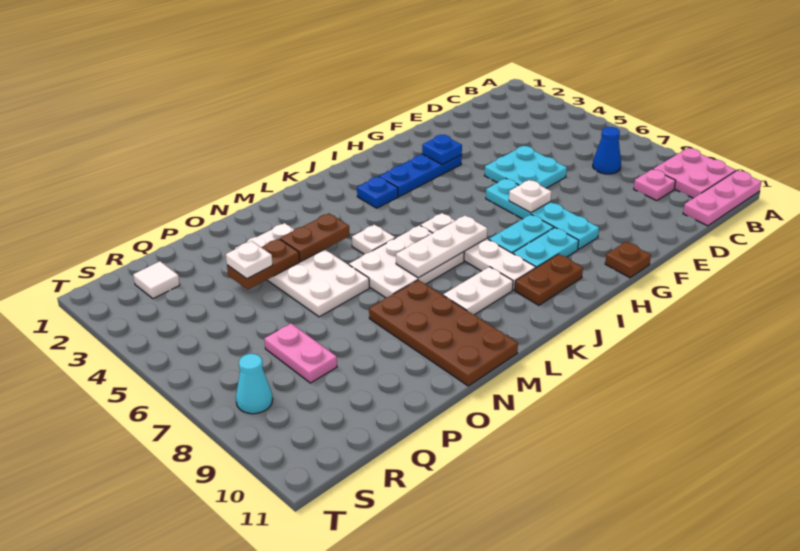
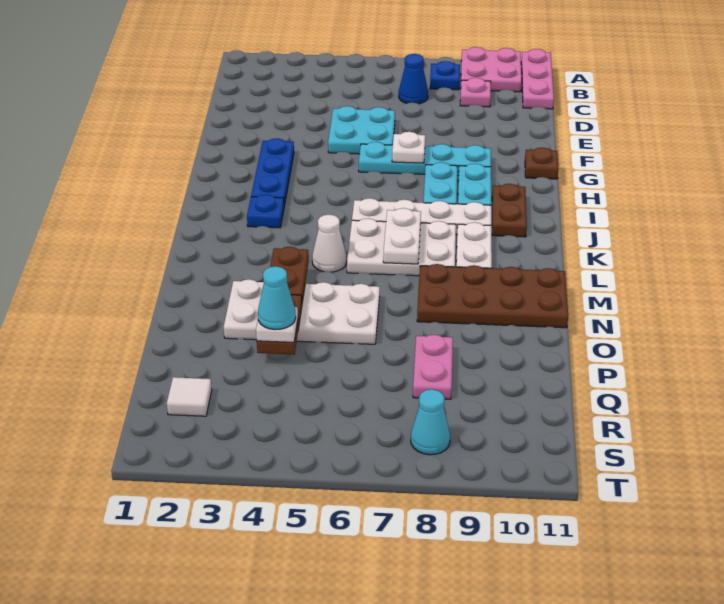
blue 1x1 plate [422,135,462,165] -> blue 1x1 plate moved to [430,61,460,90]
white 1x3 plate [396,216,487,278] -> white 1x2 plate [383,208,421,264]
white 2x3 plate [349,225,464,298] -> white 2x3 plate turned to [347,219,456,276]
white 1x1 plate [352,225,395,254] -> white 1x1 cone [312,215,347,272]
none -> cyan 1x1 cone [258,266,296,329]
pink 1x2 plate [265,323,337,383] -> pink 1x2 plate turned to [413,335,453,399]

